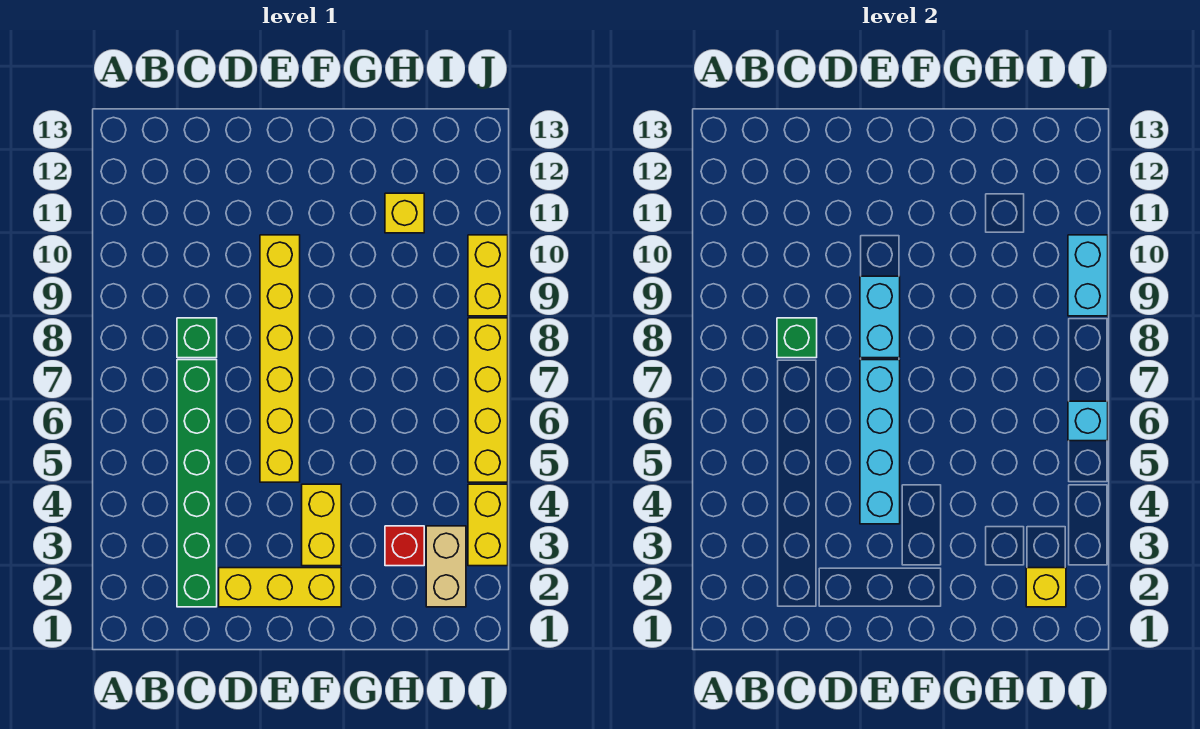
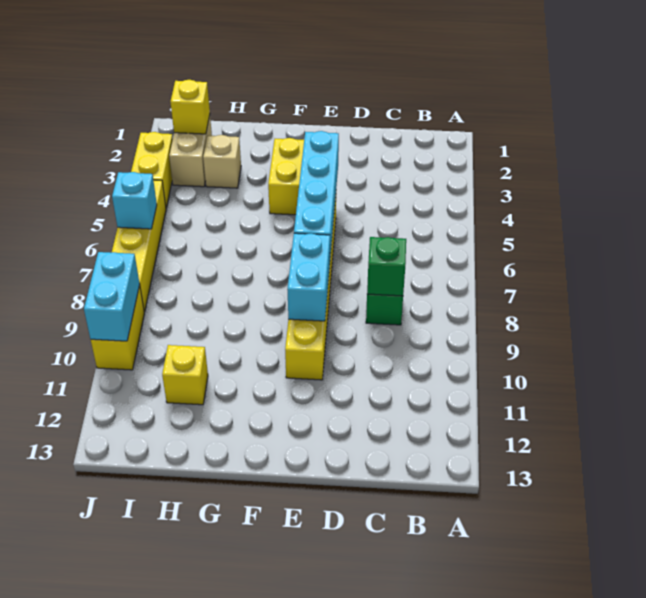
green 1x6 brick [177,360,217,607] -> none
yellow 1x3 brick [219,568,341,607] -> none
red 1x1 brick [385,526,424,566] -> tan 1x1 brick [203,135,241,188]

